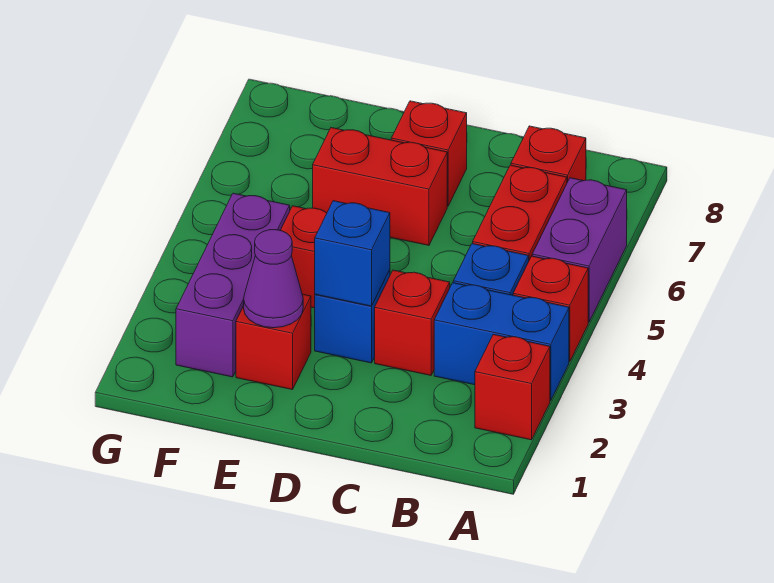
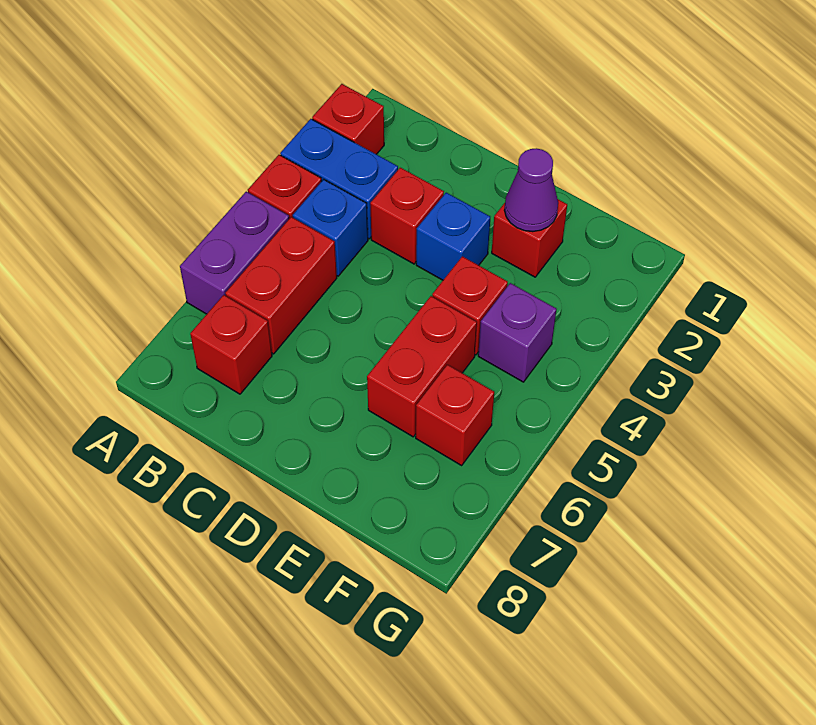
blue 1x1 brick [315,201,390,306] -> none
red 1x2 brick [313,128,447,245] -> red 1x2 brick turned to [367,296,477,437]
red 1x1 brick [391,101,467,206] -> red 1x1 brick moved to [416,365,494,465]
purple 1x3 brick [176,193,290,377] -> purple 1x1 brick [478,283,557,382]

